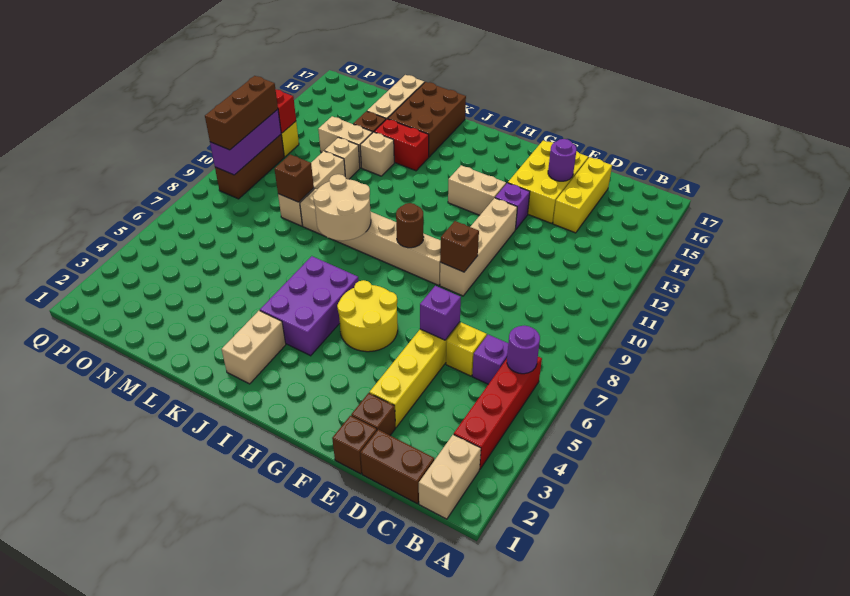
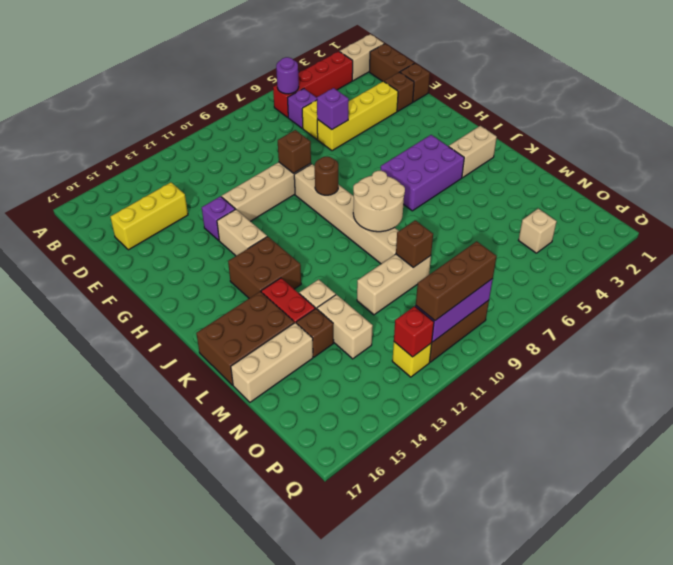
yellow 2x3 brick [508,140,588,223] -> none
purple 1x1 round brick [548,139,576,181] -> none
yellow 2x2 round brick [337,280,398,352] -> none
none -> brown 2x2 brick [228,236,301,298]
tan 1x1 brick [325,137,360,179] -> tan 1x1 brick moved to [518,209,557,253]

